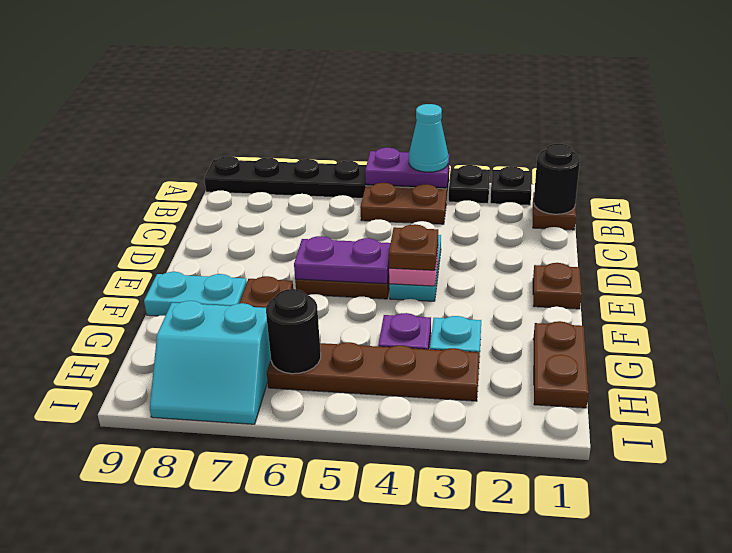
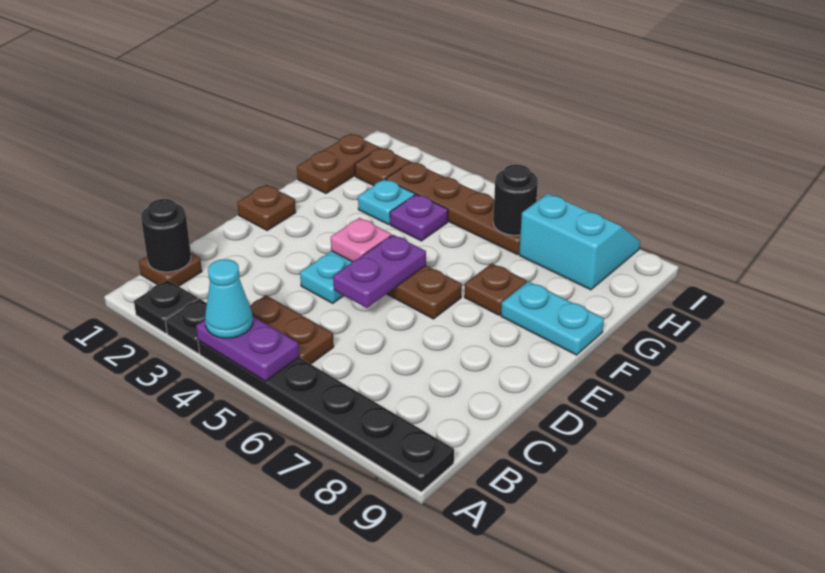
brown 1x1 plate [389,224,438,270] -> brown 1x1 plate moved to [355,148,410,186]
purple 1x2 plate [294,236,390,284] -> purple 1x2 plate turned to [333,235,426,308]

